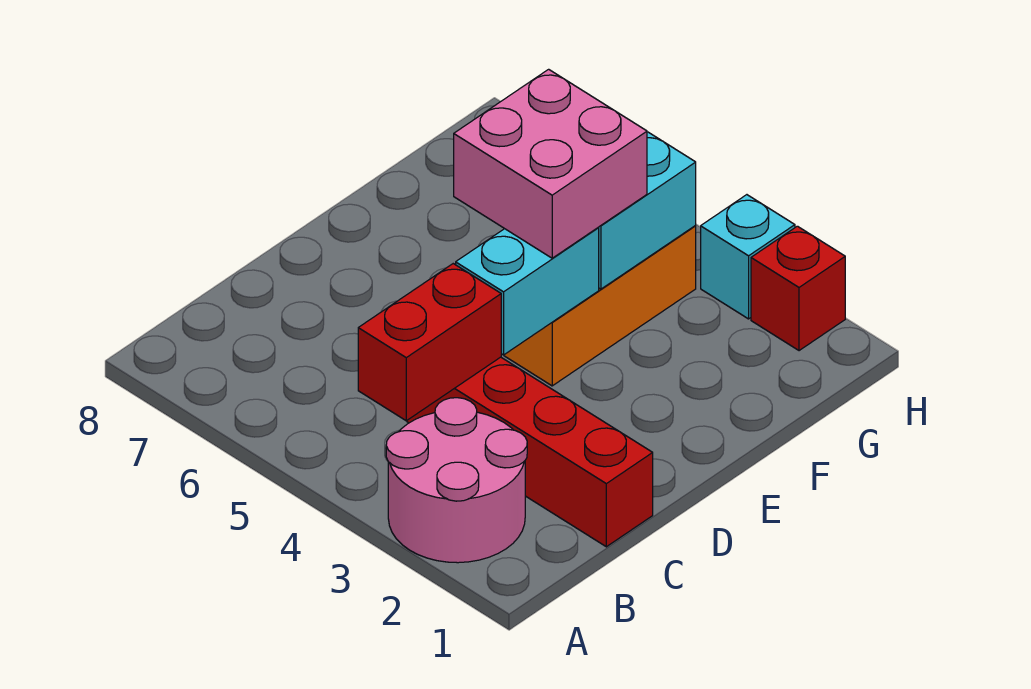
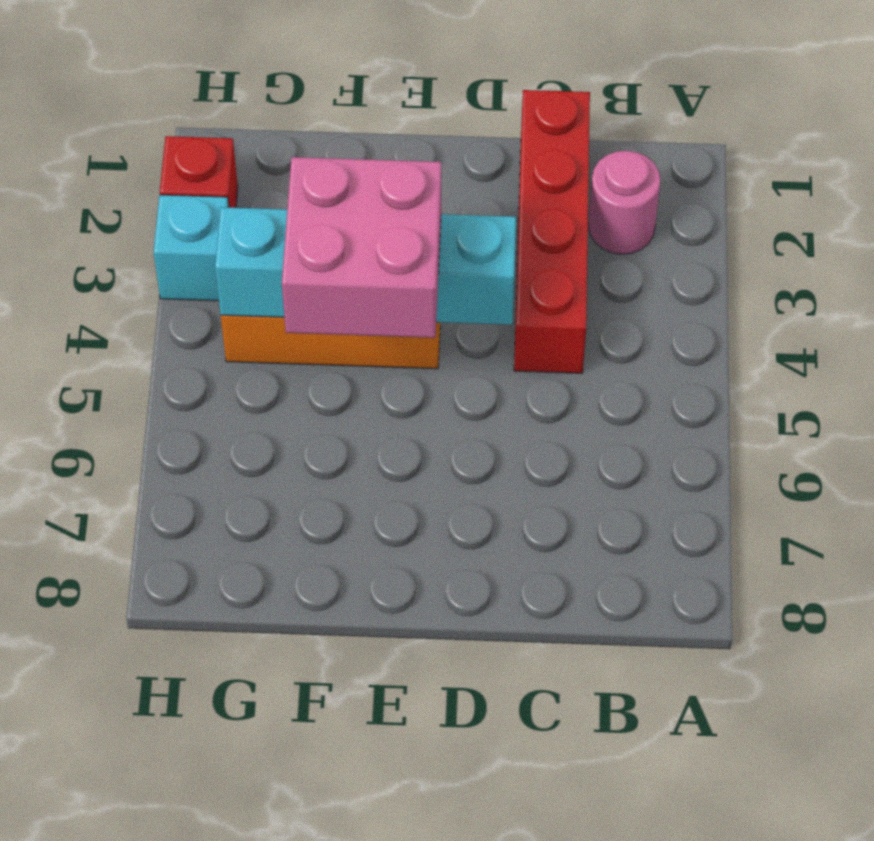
pink 2x2 round brick [386,398,527,563] -> pink 1x1 round brick [588,151,660,254]
red 1x2 brick [358,264,501,421] -> none

